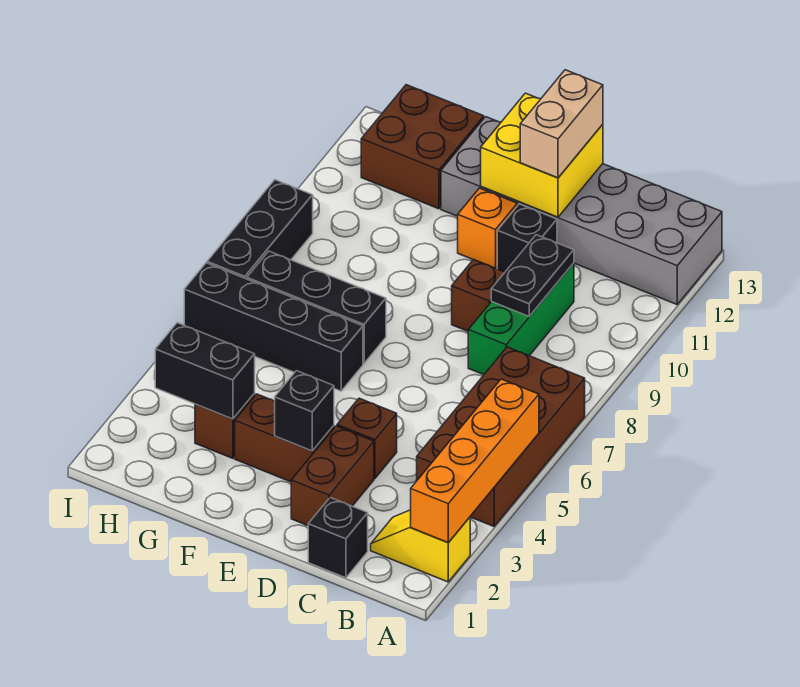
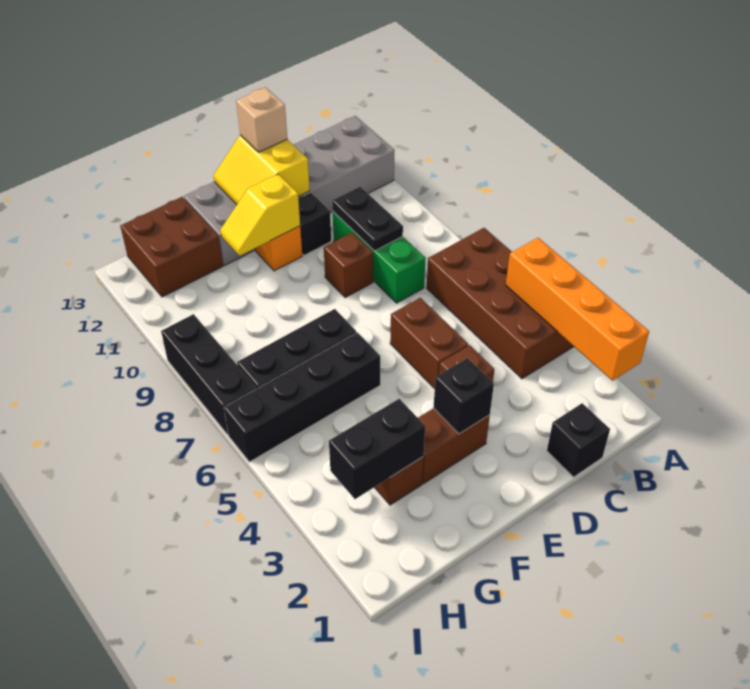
yellow 1x2 slope [371,510,470,582] -> yellow 1x2 slope moved to [220,174,300,256]
brown 1x2 brick [291,426,374,526] -> brown 1x2 brick moved to [390,298,468,389]
yellow 2x2 brick [481,93,603,217] -> yellow 2x2 slope [213,135,310,205]
tan 1x2 brick [520,70,603,178] -> tan 1x1 brick [236,87,287,152]

